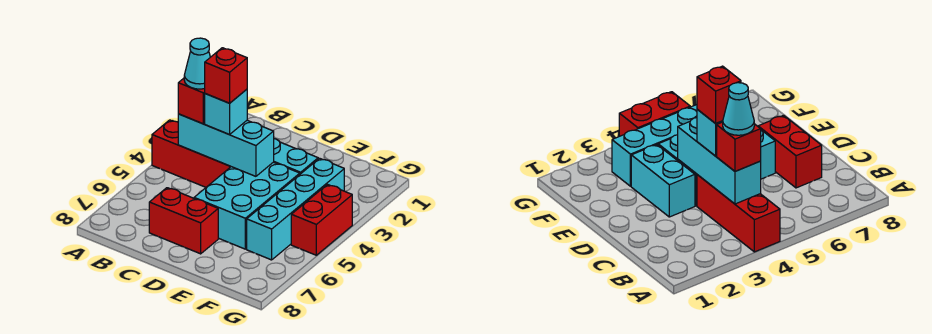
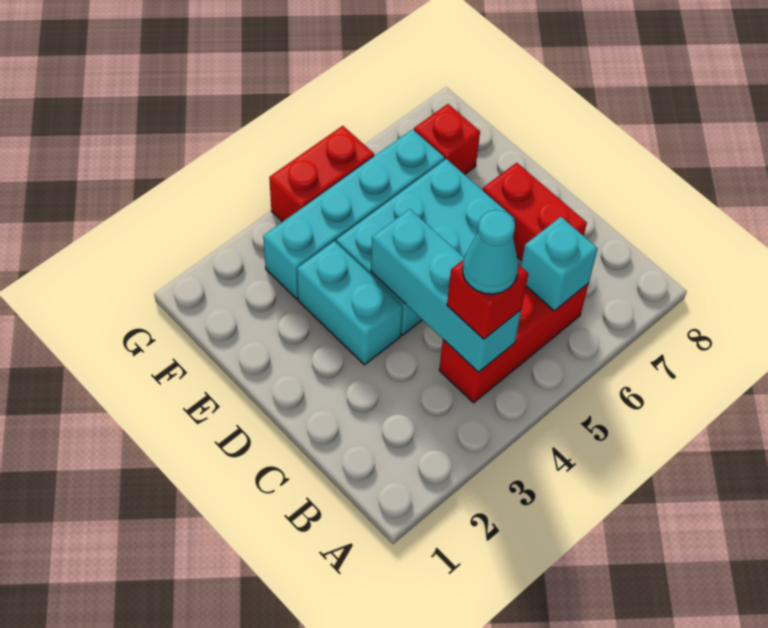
red 1x3 brick [152,120,231,187] -> red 1x3 brick turned to [439,283,589,403]
cyan 1x1 brick [205,89,247,135] -> cyan 1x1 brick moved to [521,217,598,311]
red 1x1 brick [205,48,247,103] -> red 1x1 brick moved to [414,104,480,175]

